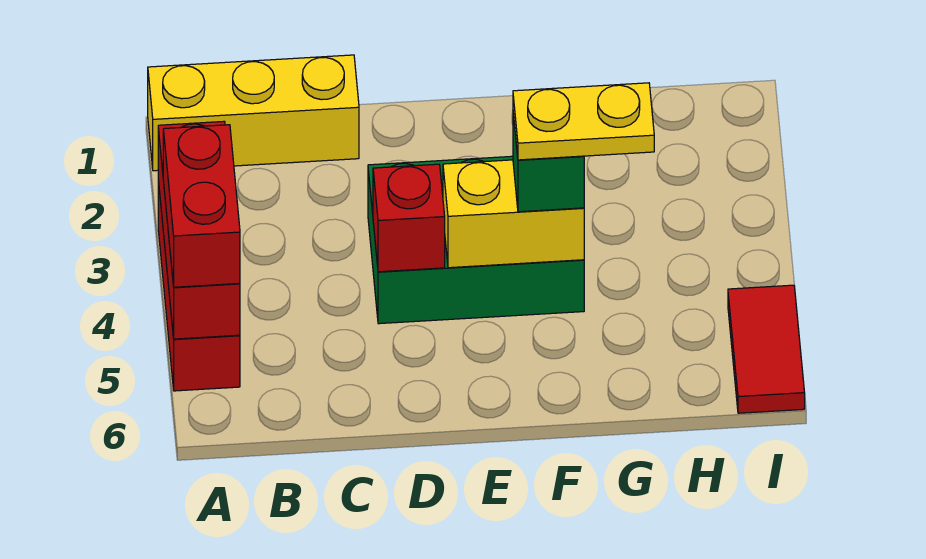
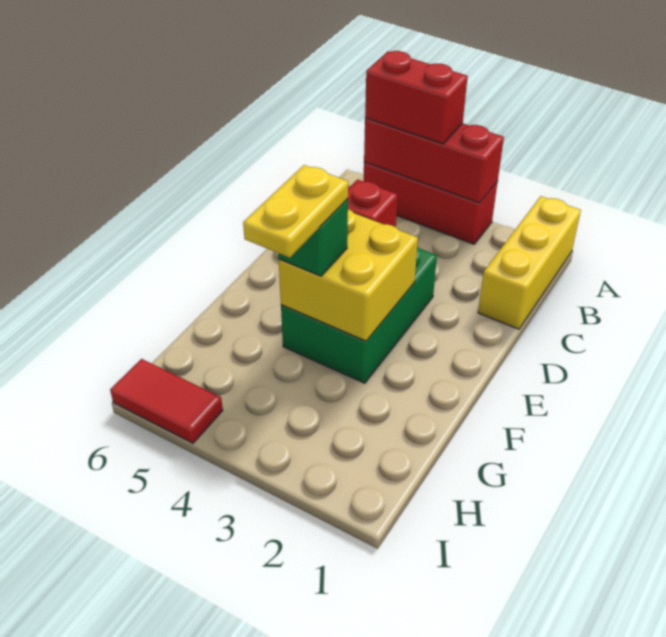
yellow 1x2 brick [443,160,584,268] -> yellow 2x2 brick [279,209,418,341]

